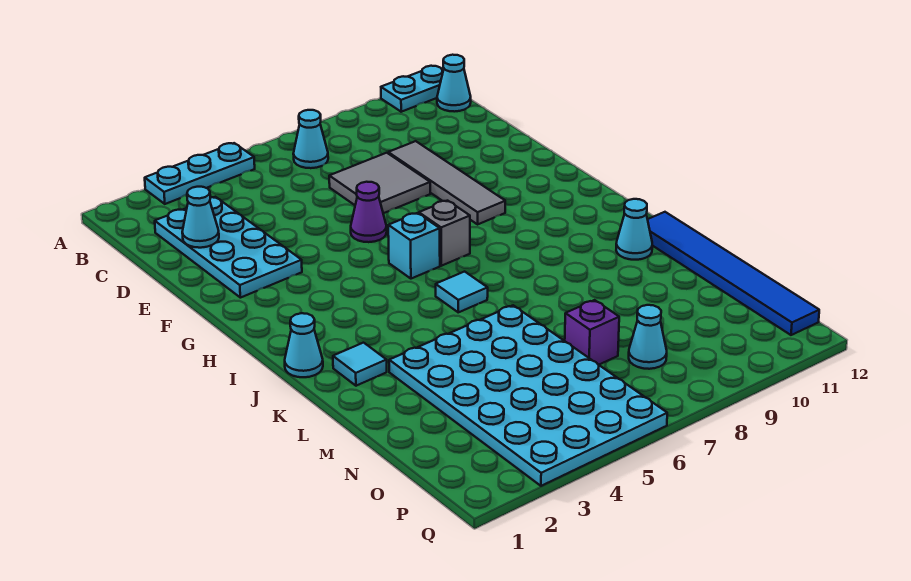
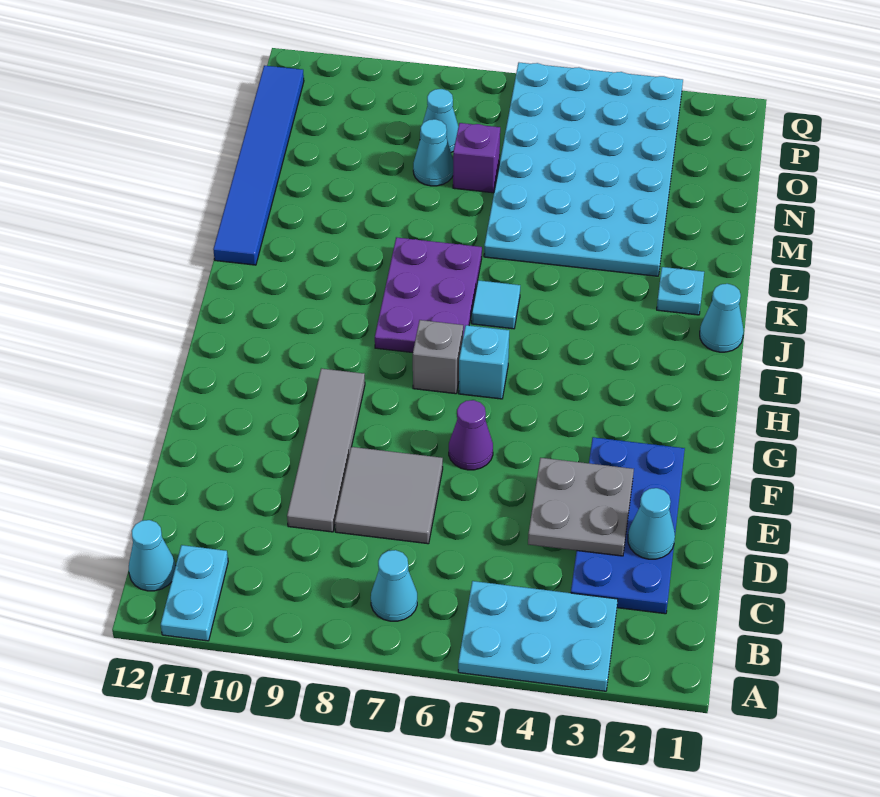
cyan 1x3 plate [145,143,255,204] -> cyan 2x3 plate [458,581,618,691]
cyan 1x2 plate [381,66,443,112] -> cyan 1x2 plate turned to [161,545,228,641]
cyan 2x4 plate [155,197,302,298] -> blue 2x4 plate [571,437,685,614]
none -> grey 2x2 plate [528,458,634,556]
none -> purple 2x3 plate [375,237,482,353]
cyan 1x1 tile [333,343,387,386] -> cyan 1x1 plate [657,267,704,315]
cyan 1x1 cone [616,199,652,260] -> cyan 1x1 cone moved to [413,119,453,186]

